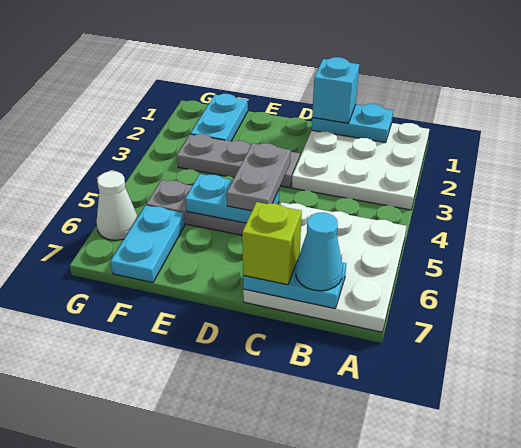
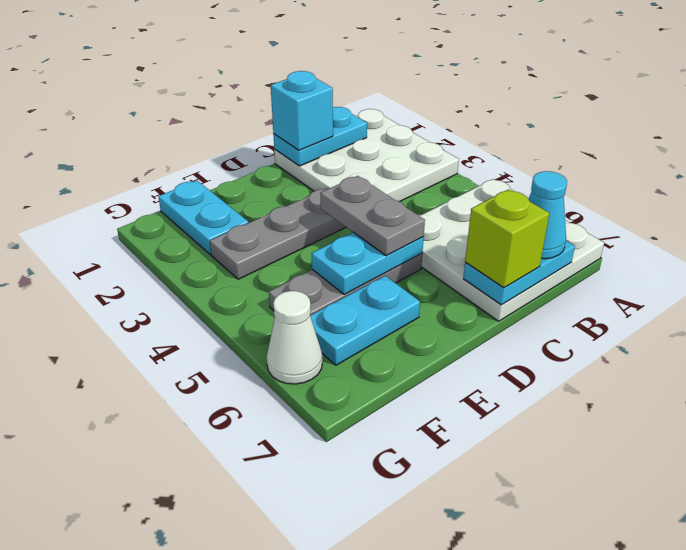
cyan 1x2 plate [110,205,185,283] -> cyan 1x2 plate turned to [310,276,420,365]

